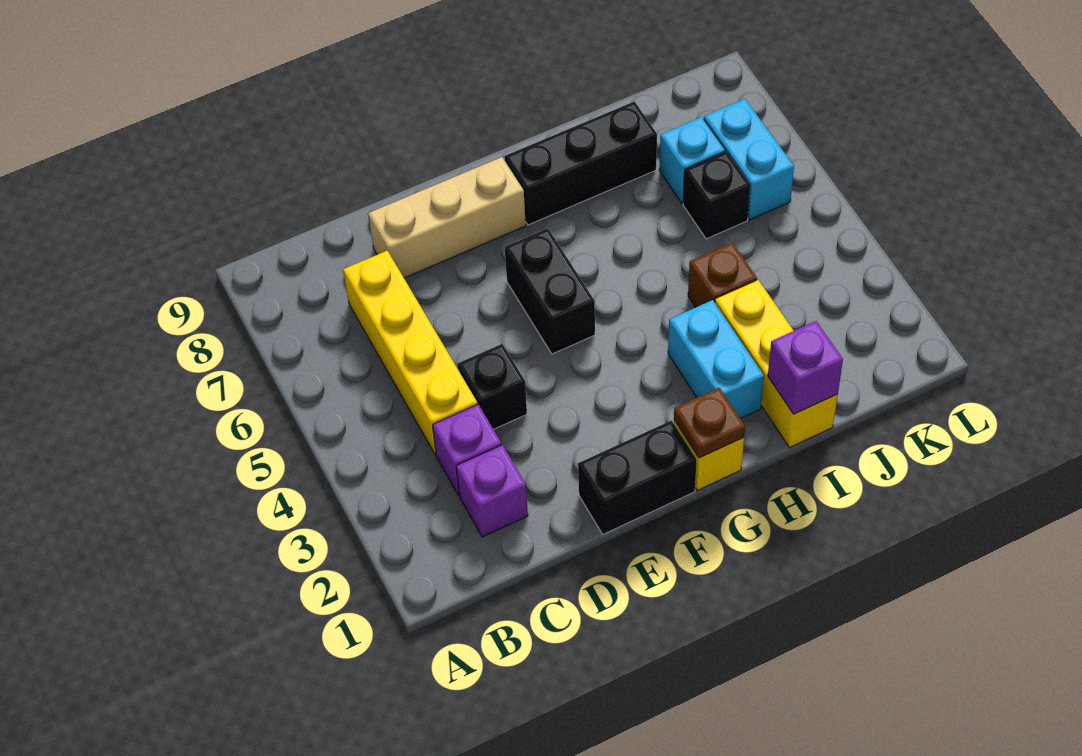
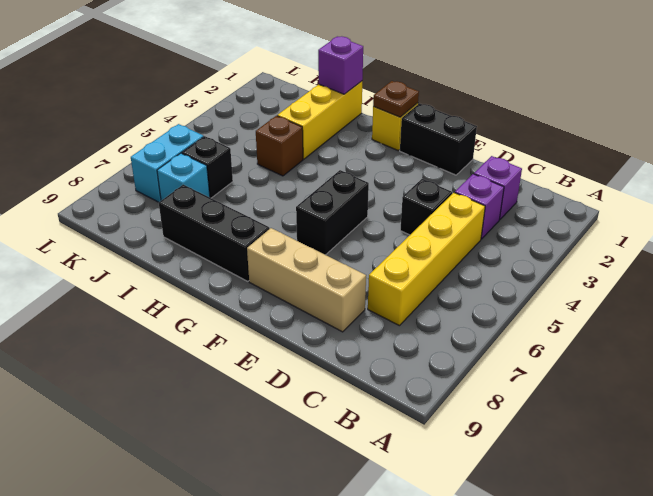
cyan 1x2 brick [668,300,764,419] -> none

